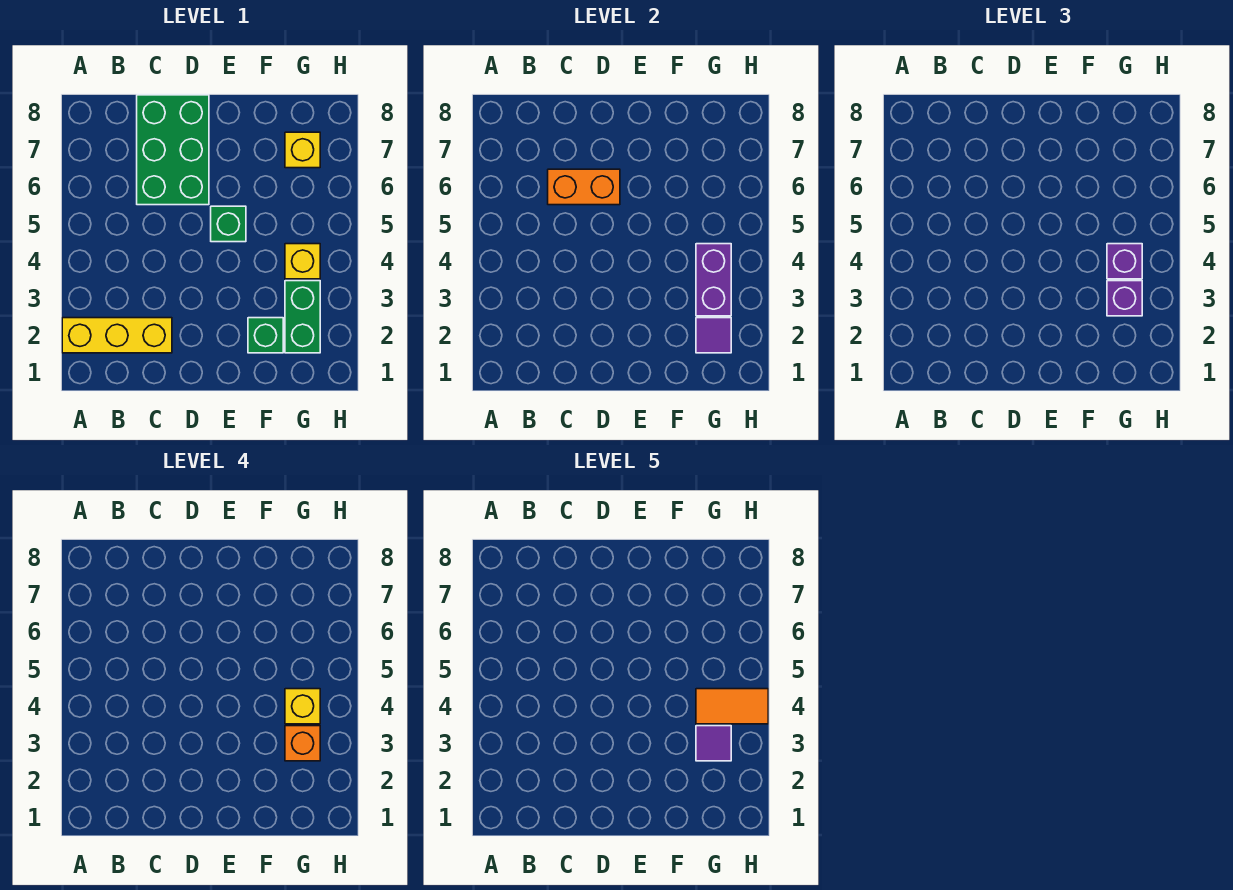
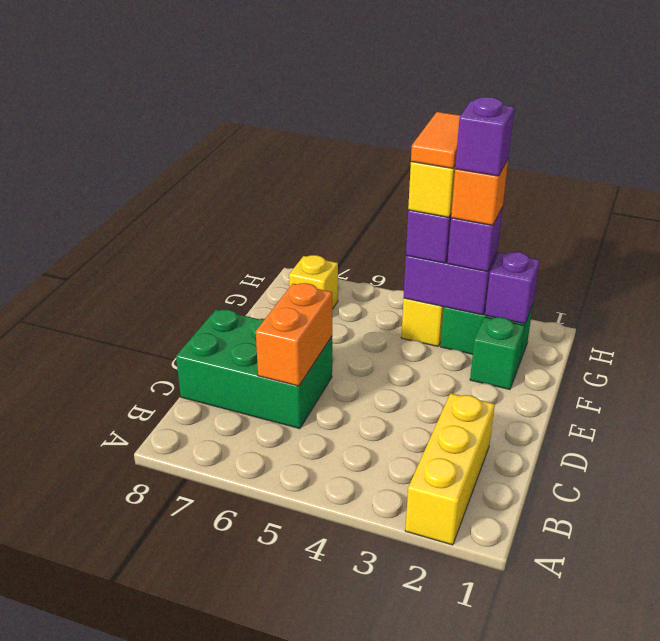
green 1x1 brick [211,206,246,242] -> none
purple 1x1 tile [696,318,731,353] -> purple 1x1 brick [485,252,540,324]
purple 1x1 tile [696,726,731,761] -> purple 1x1 brick [455,97,514,176]

